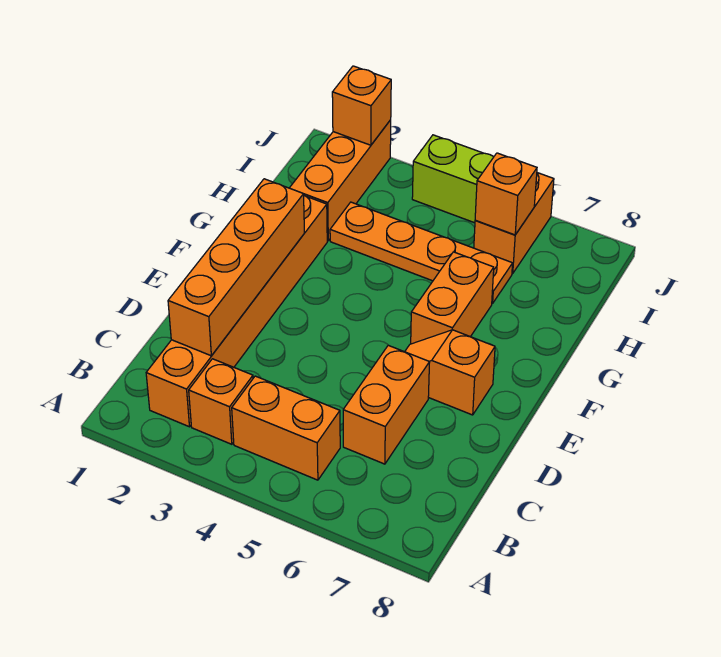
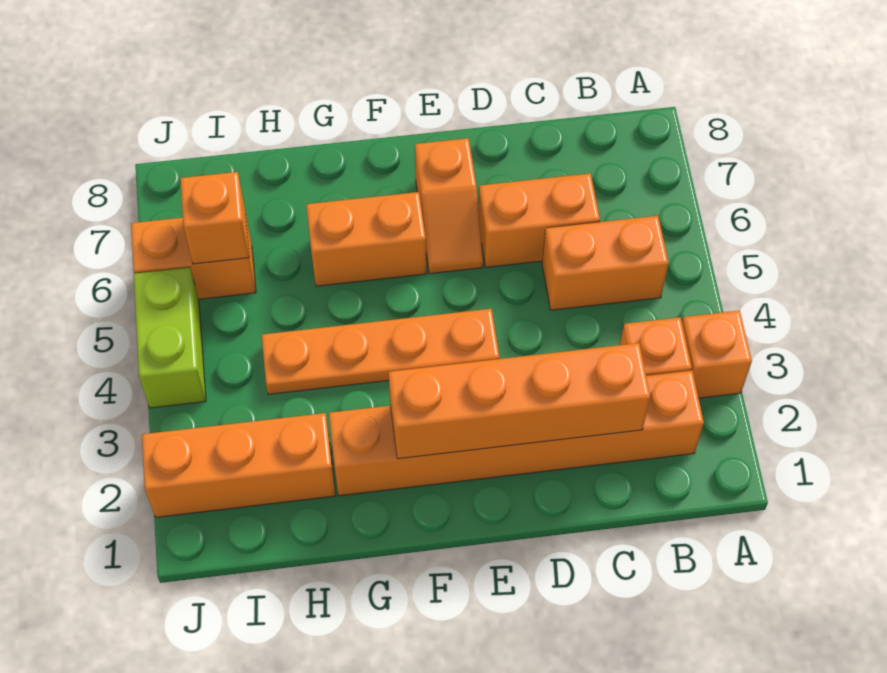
orange 1x2 brick [232,376,340,480] -> orange 1x2 brick turned to [542,216,669,310]
orange 1x4 plate [330,202,513,304] -> orange 1x4 plate turned to [262,309,500,394]
orange 1x1 brick [332,66,391,145] -> orange 1x1 brick moved to [682,311,752,398]

